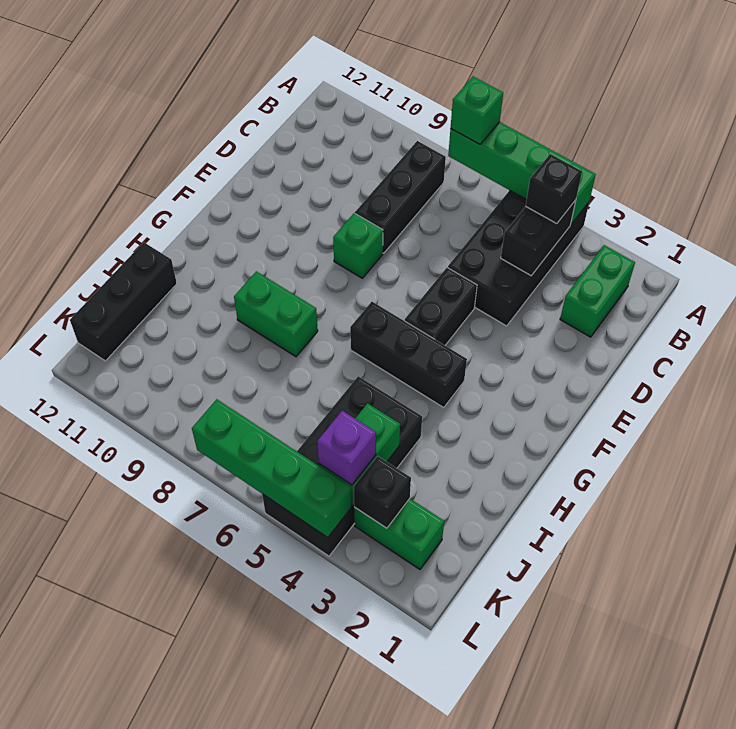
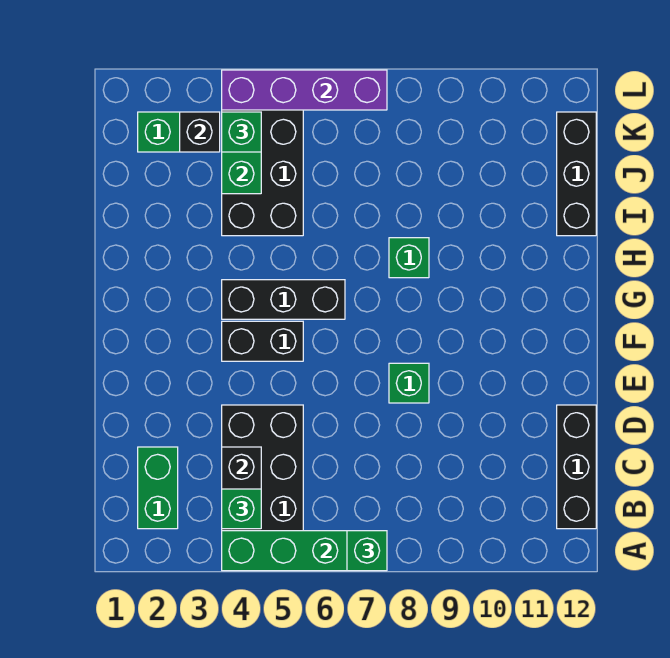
black 1x1 brick [525,154,582,224] -> green 1x1 brick [222,489,261,529]
black 1x3 brick [355,141,446,253] -> black 1x3 brick moved to [557,405,596,529]
black 1x2 brick [405,267,477,345] -> black 1x2 brick turned to [222,321,303,361]
green 1x2 brick [234,271,318,357] -> green 1x1 brick [389,238,429,278]
purple 1x1 brick [317,411,376,485] -> green 1x1 brick [222,112,261,152]
green 1x4 brick [192,399,351,537] -> purple 1x4 brick [222,70,387,110]

